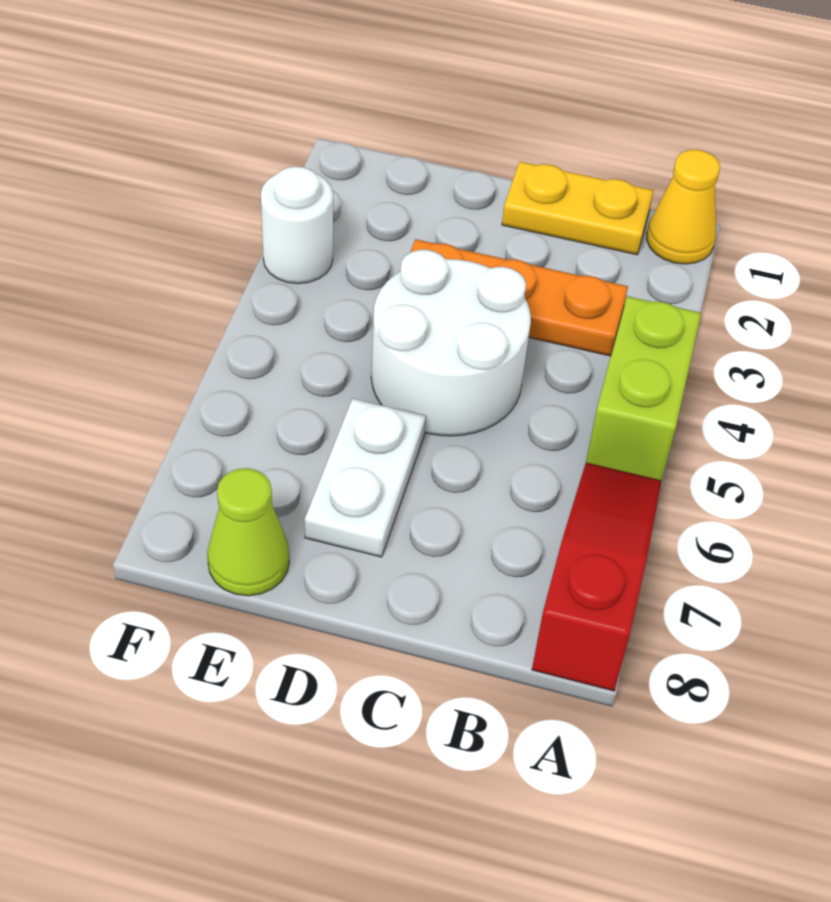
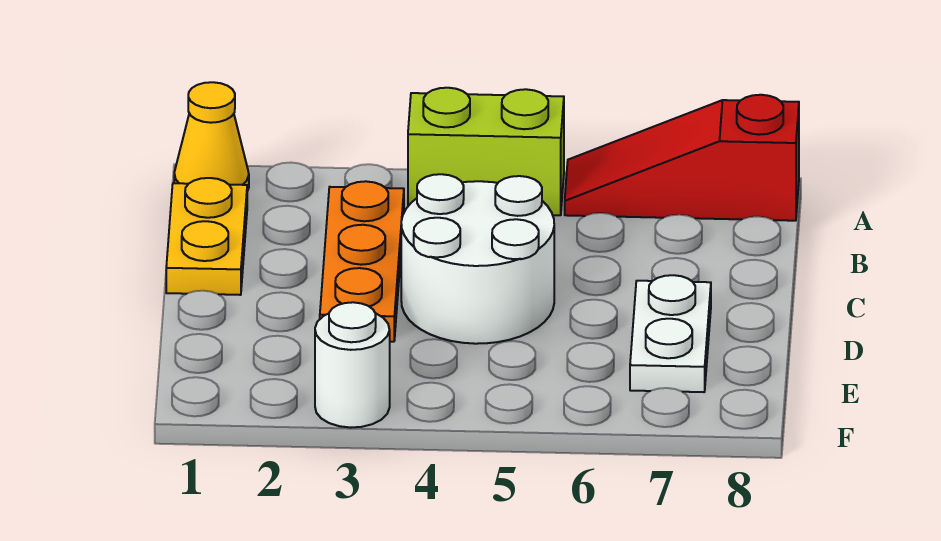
white 1x2 plate [305,398,426,557] -> white 1x2 plate turned to [630,275,711,392]
lime 1x1 cone [207,468,289,596] -> none

